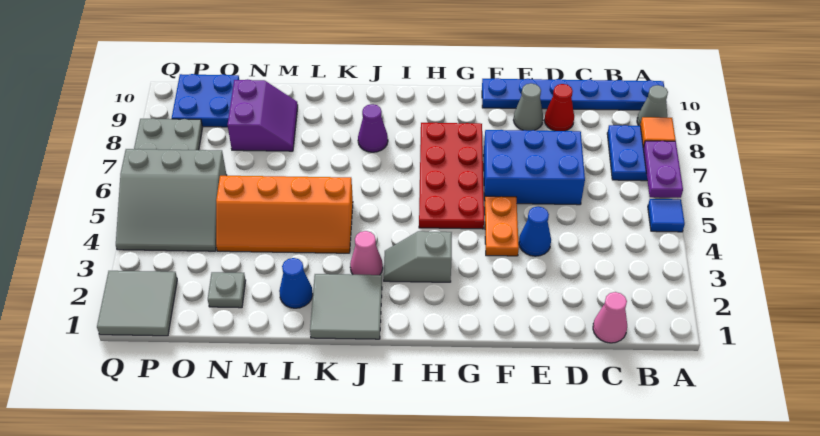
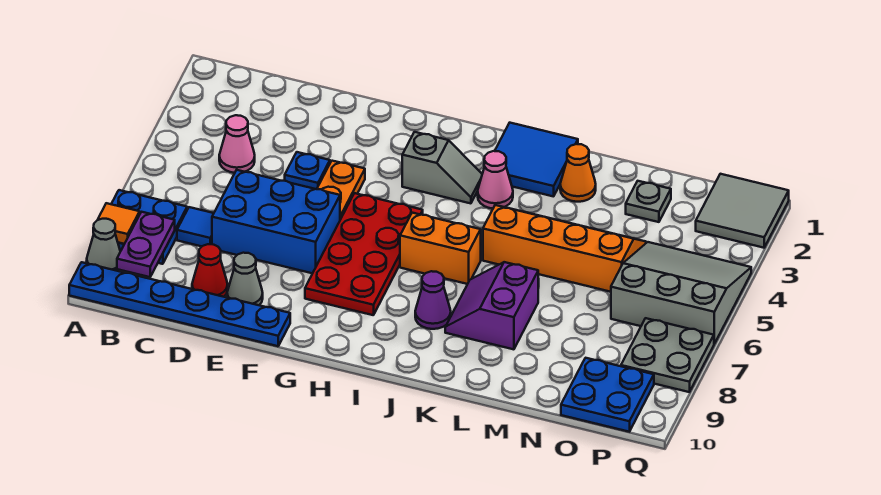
blue 1x1 tile [648,199,685,232] -> blue 1x1 tile moved to [177,207,214,246]
purple 1x2 plate [643,141,683,198] -> purple 1x2 plate moved to [117,212,175,277]
pink 1x1 cone [593,292,627,343] -> pink 1x1 cone moved to [219,115,255,173]
blue 1x1 cone [519,207,551,256] -> blue 1x1 plate [285,152,330,189]
none -> orange 1x2 brick [400,213,481,284]
grey 2x2 tile [310,274,382,339] -> blue 2x2 tile [495,123,578,197]
blue 1x1 cone [279,258,313,308] -> orange 1x1 cone [560,144,596,202]
purple 2x2 slope [228,79,298,151] -> purple 2x2 slope moved to [445,262,538,349]

